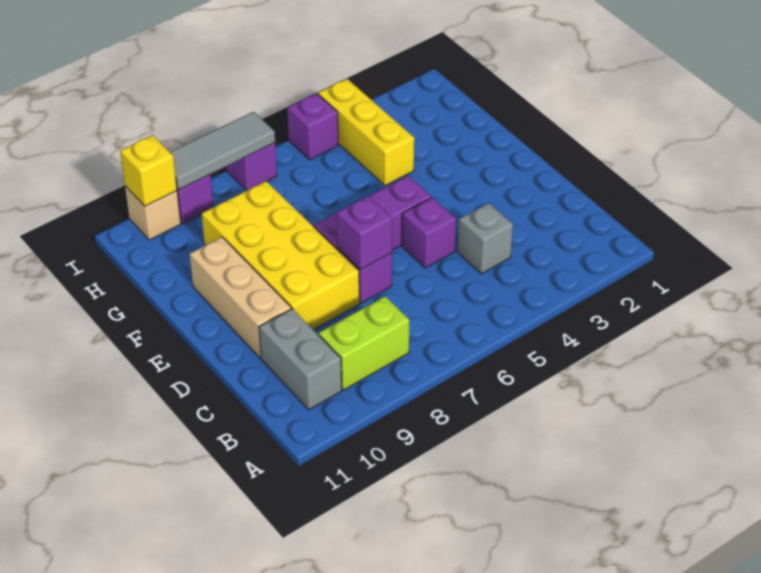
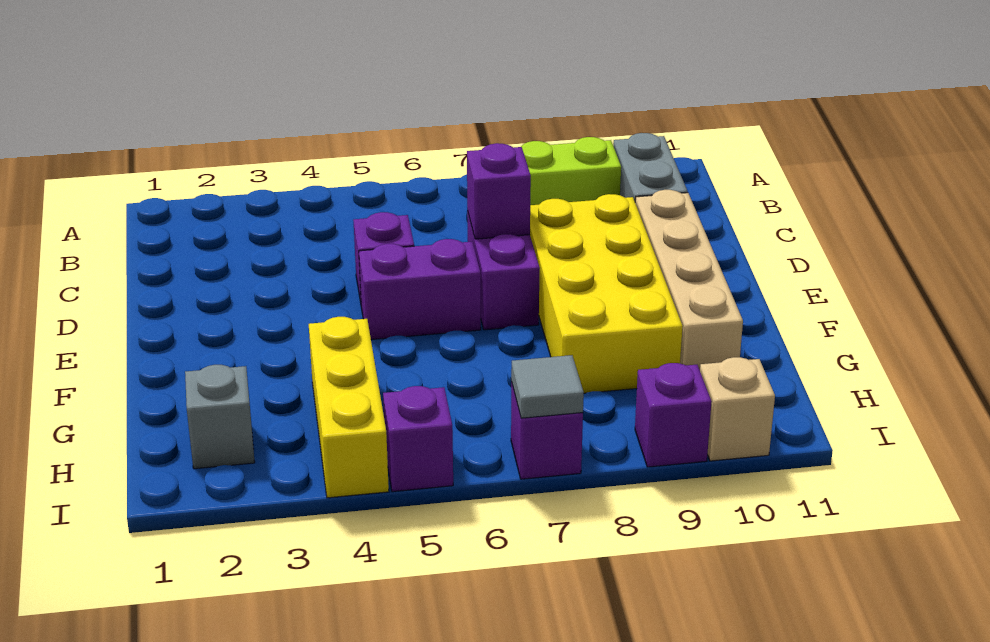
grey 1x1 brick [458,203,513,274] -> grey 1x1 brick moved to [185,365,255,469]
tan 1x3 brick [190,237,291,358] -> tan 1x4 brick [635,190,743,370]
grey 1x3 tile [170,112,275,190] -> grey 1x1 tile [511,355,584,418]
yellow 1x1 brick [120,135,177,206] -> none

